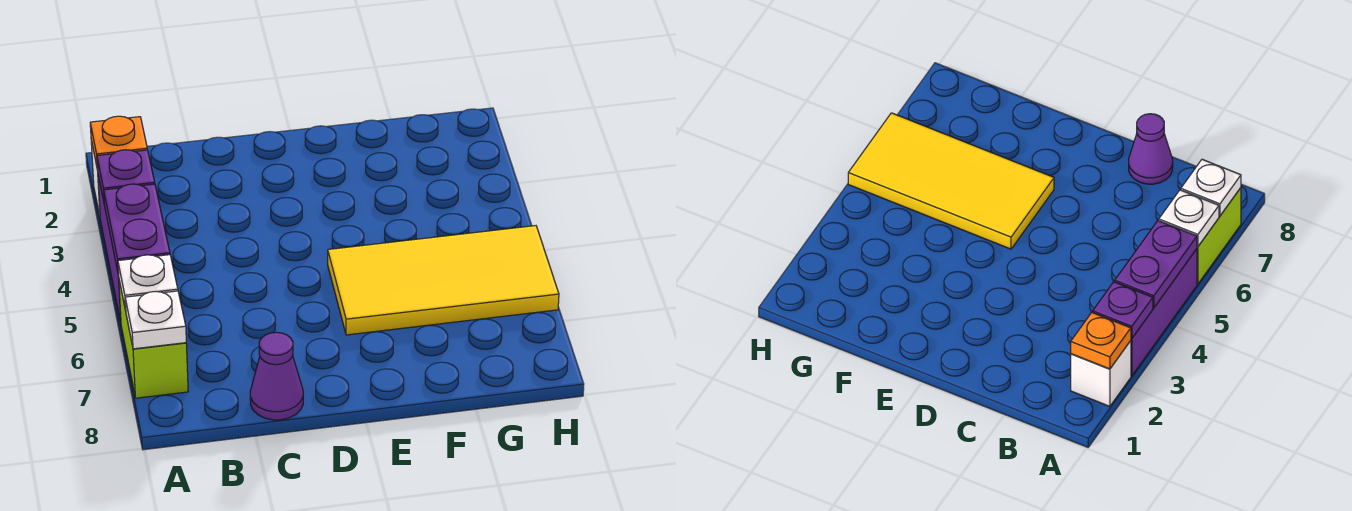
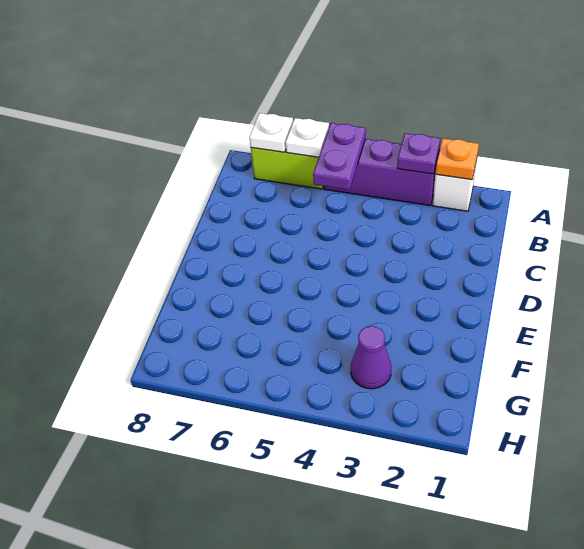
purple 1x2 plate [104,184,170,275] -> purple 1x2 plate turned to [313,123,366,190]
purple 1x1 cone [250,332,303,420] -> purple 1x1 cone moved to [351,327,391,389]
yellow 2x4 tile [328,226,559,335] -> none

